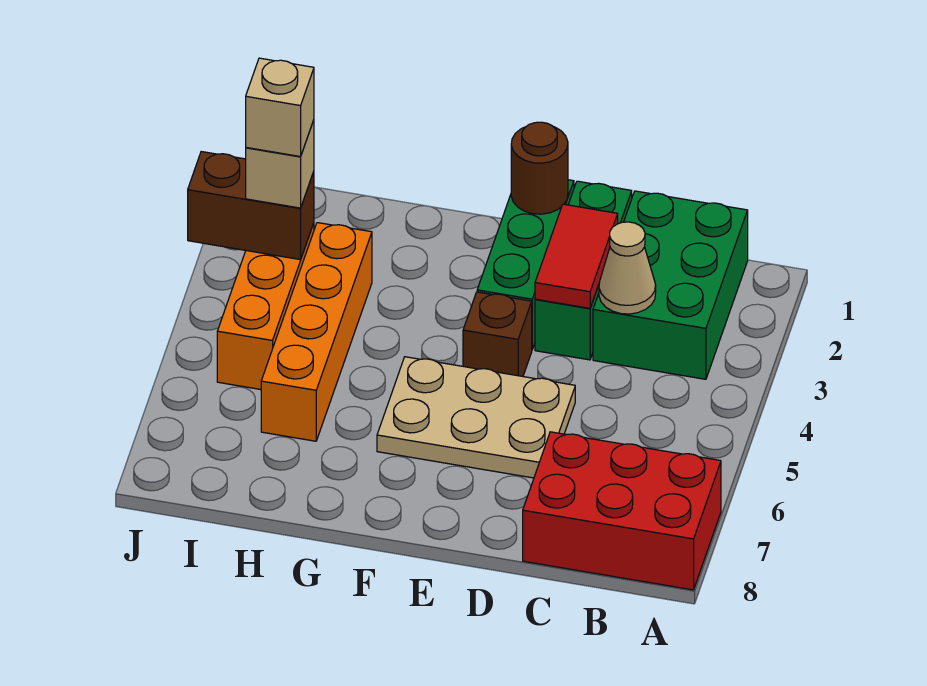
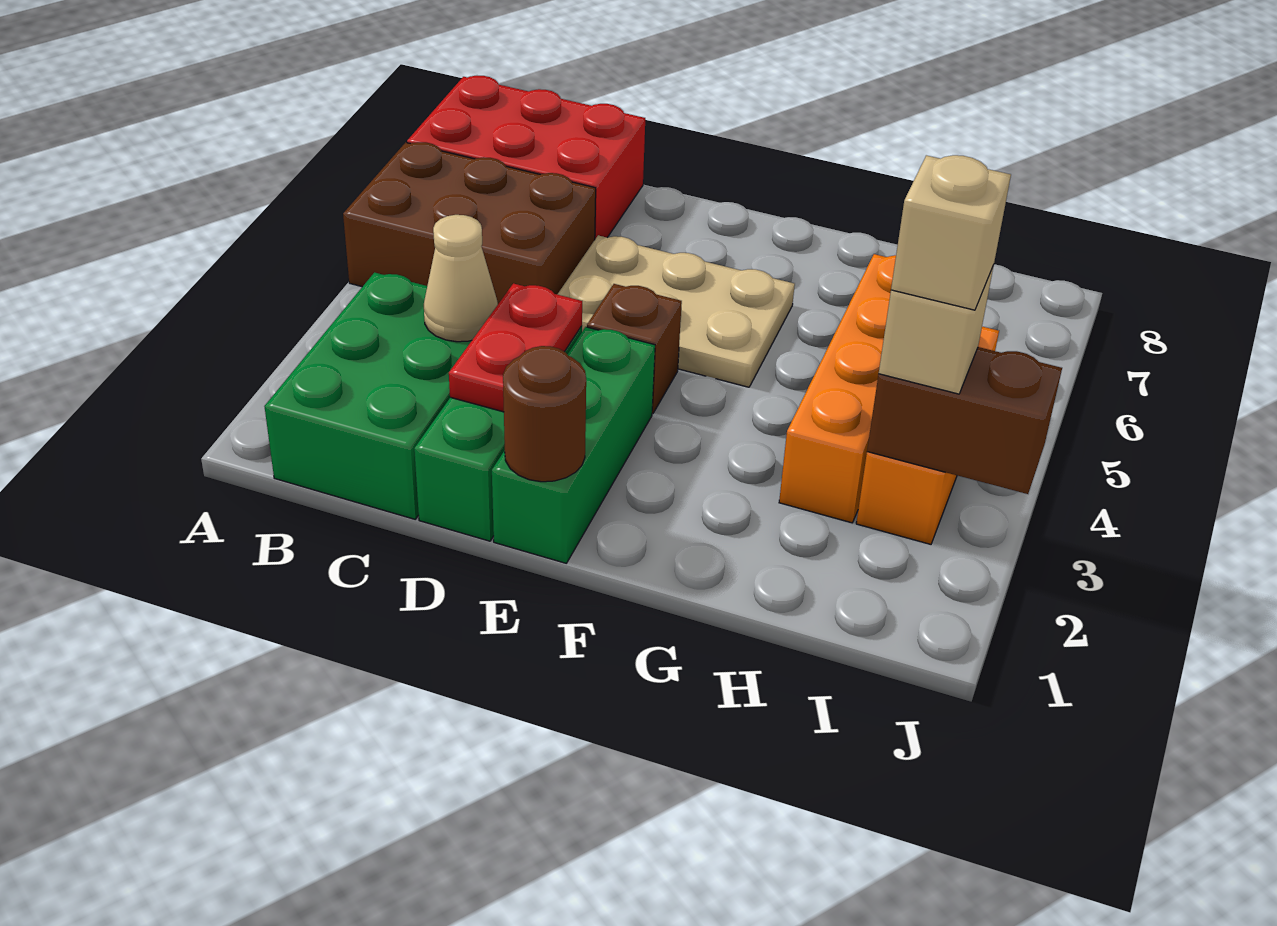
none -> brown 2x3 brick [343,142,596,304]
red 1x2 tile [535,204,618,308] -> red 1x2 plate [449,283,582,412]

